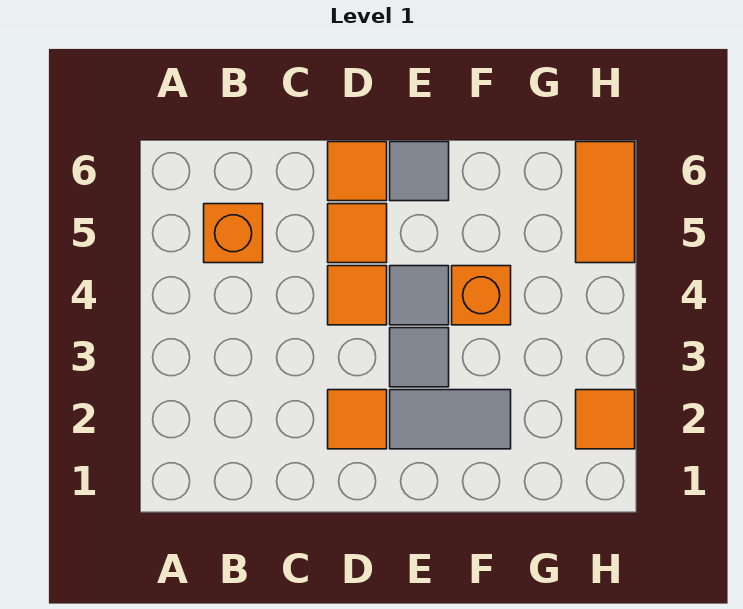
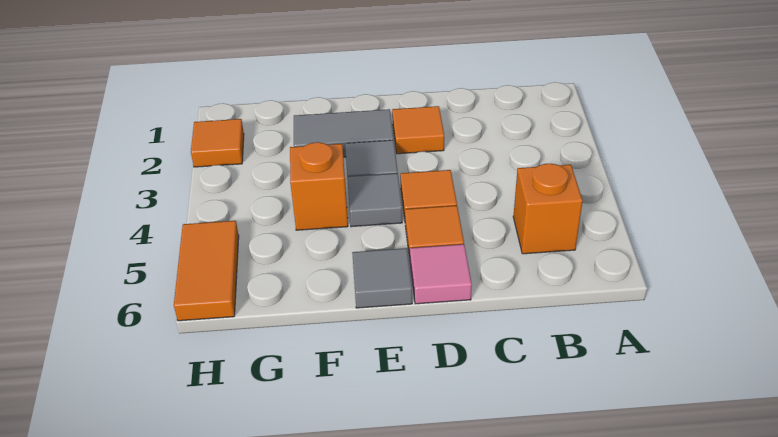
orange 1x1 tile [328,142,387,201] -> pink 1x1 tile [410,244,472,304]

